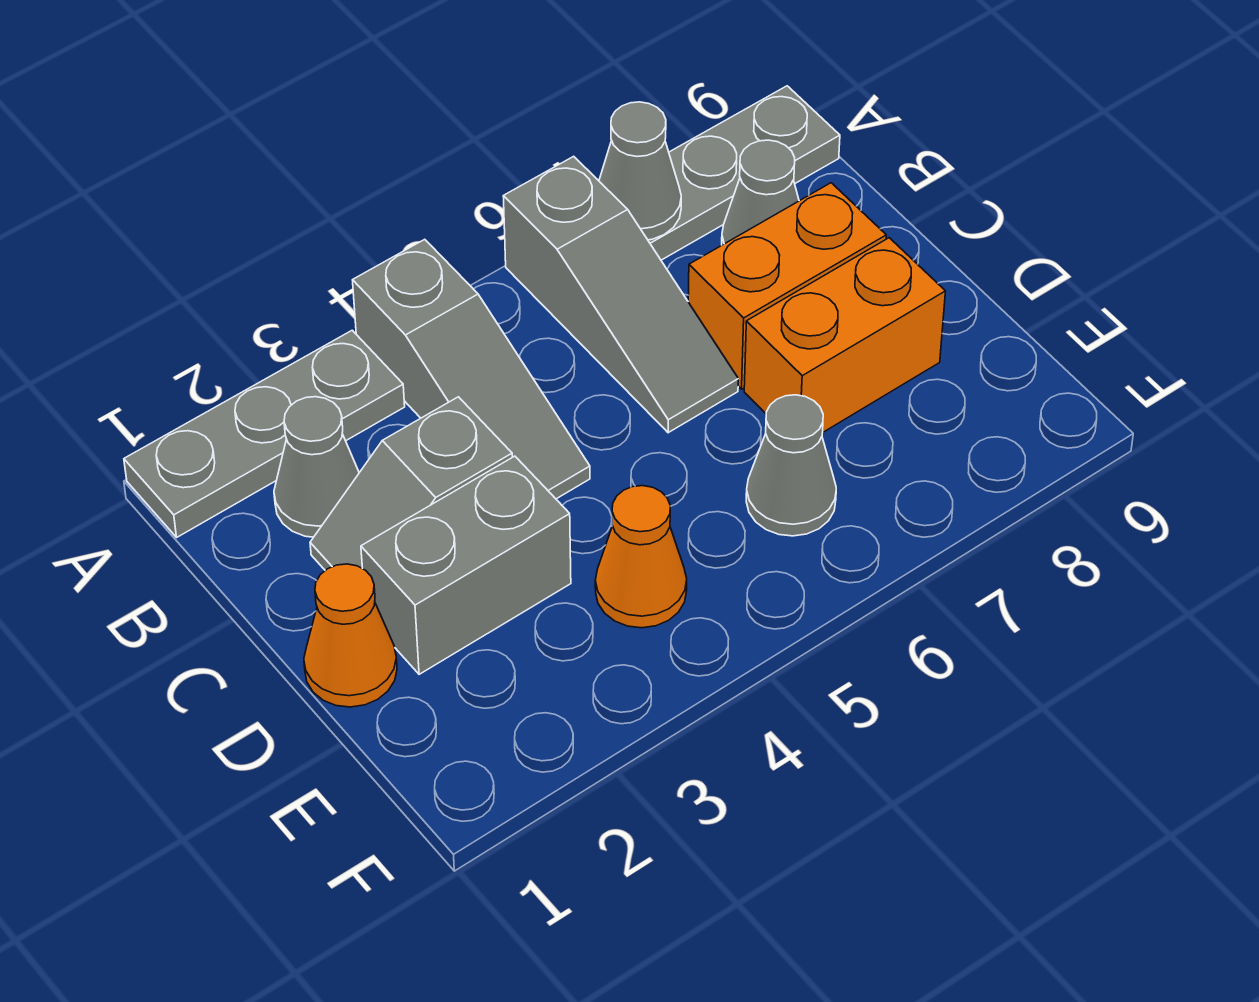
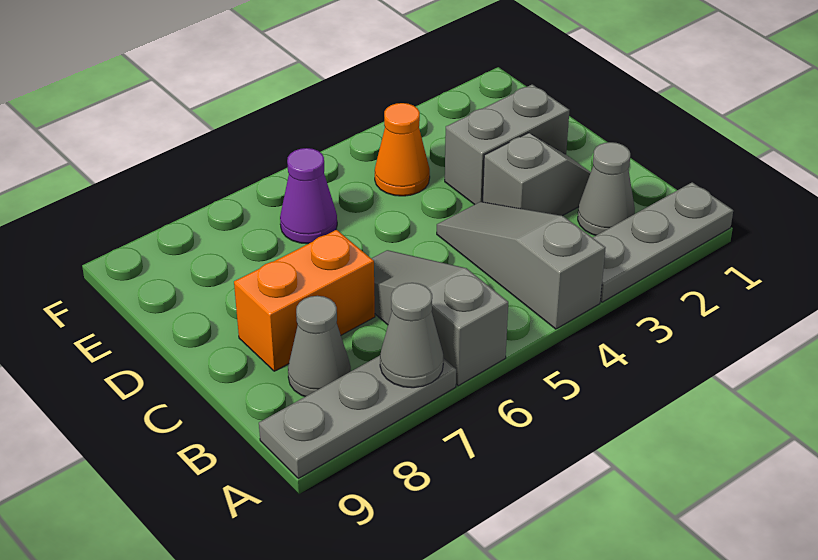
orange 1x1 cone [304,564,397,707] -> none
orange 1x2 brick [744,238,946,432] -> none
grey 1x1 cone [746,395,836,536] -> purple 1x1 cone [280,148,337,244]

